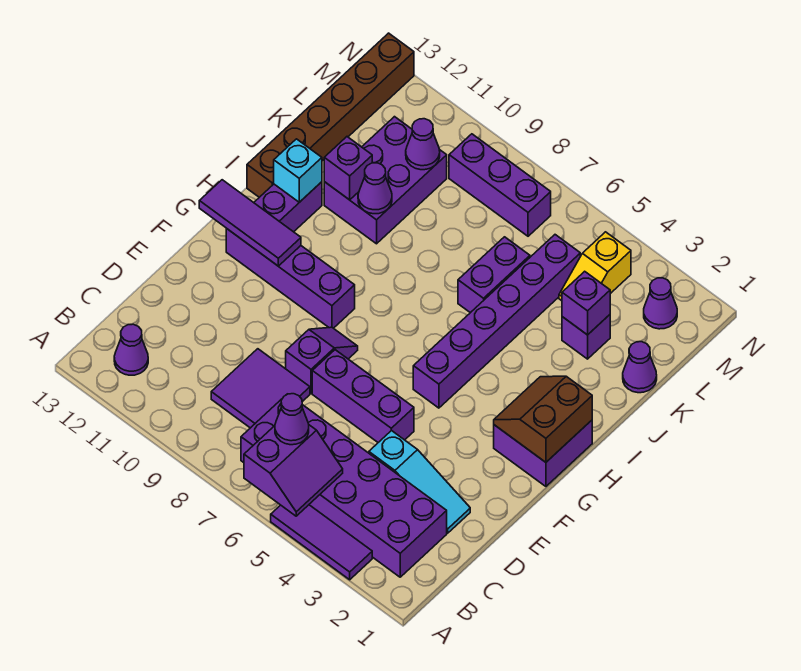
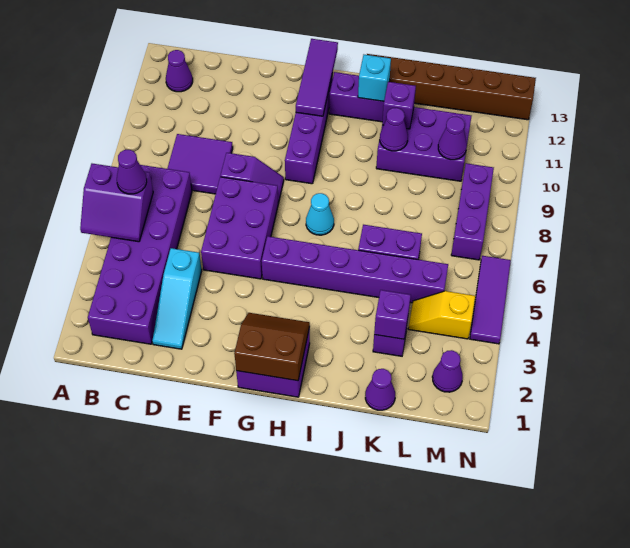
purple 1x3 tile [271,505,372,580] -> purple 1x3 tile moved to [470,256,511,344]
purple 1x3 brick [312,350,414,442] -> purple 2x3 brick [201,177,278,279]
none -> cyan 1x1 cone [306,193,334,235]

